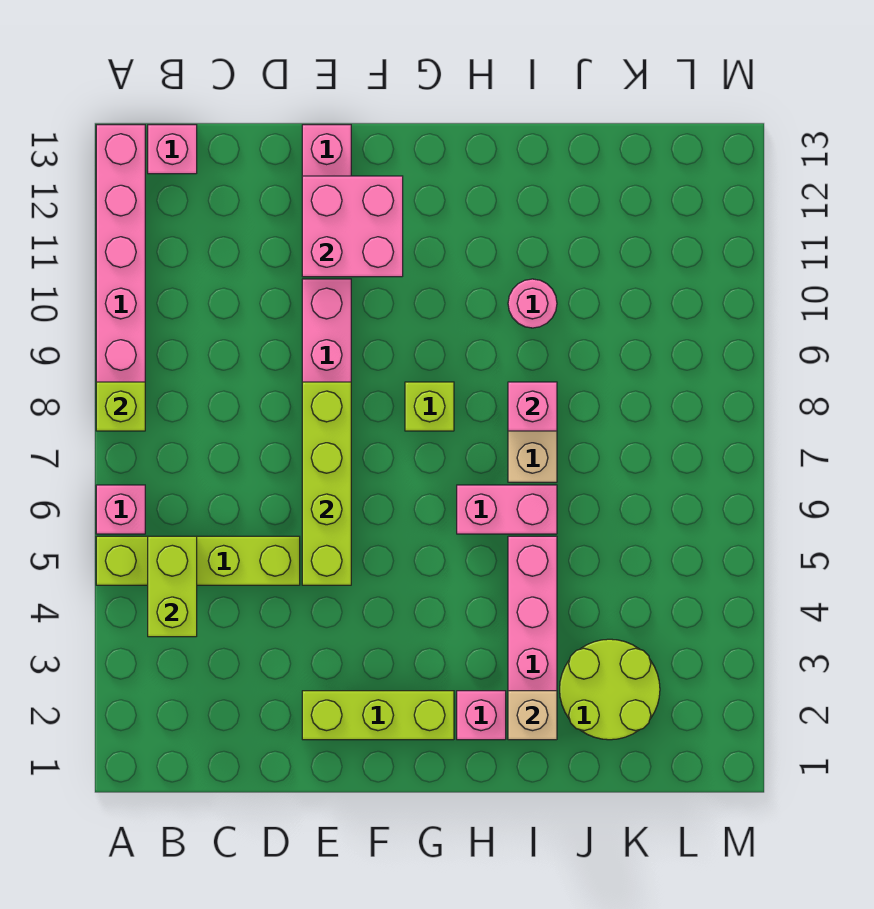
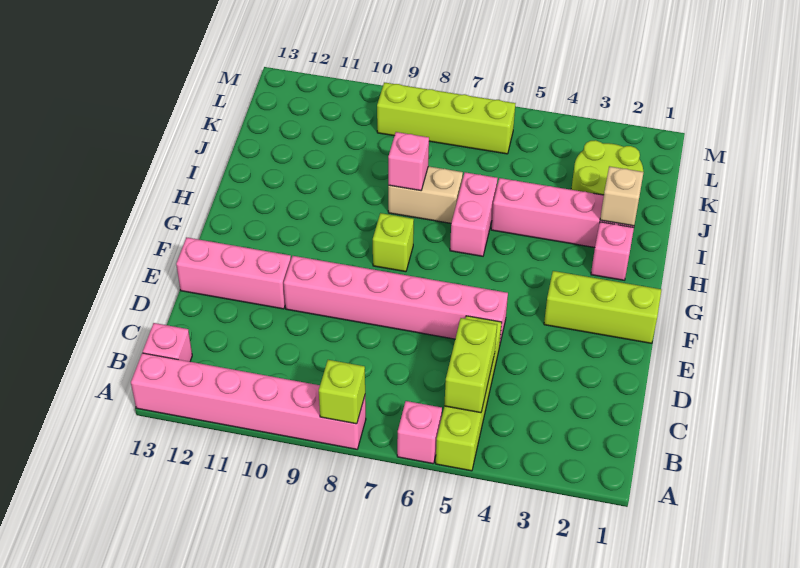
lime 1x2 brick [148,536,197,637] -> lime 1x2 brick turned to [444,318,497,413]
lime 1x3 brick [302,691,454,740] -> lime 1x3 brick turned to [544,271,661,343]
lime 1x4 brick [302,382,351,585] -> lime 1x4 brick moved to [377,82,516,154]
pink 2x2 brick [302,176,403,277] -> none
pink 1x1 round brick [508,279,557,328] -> none

